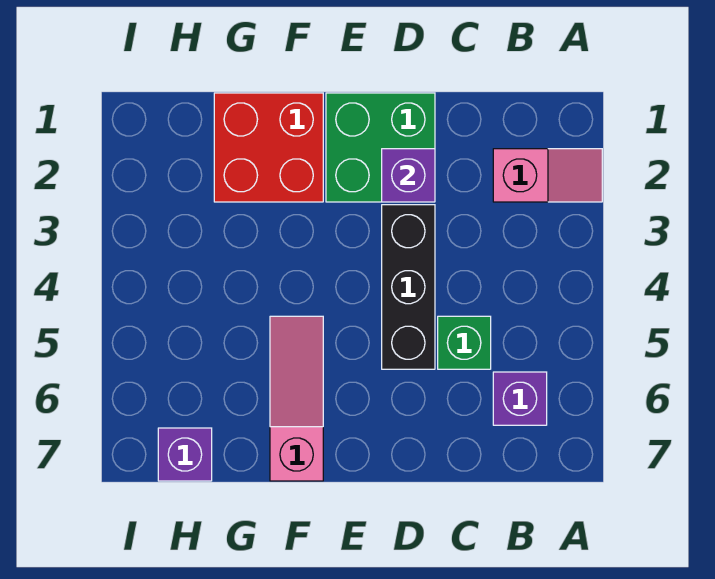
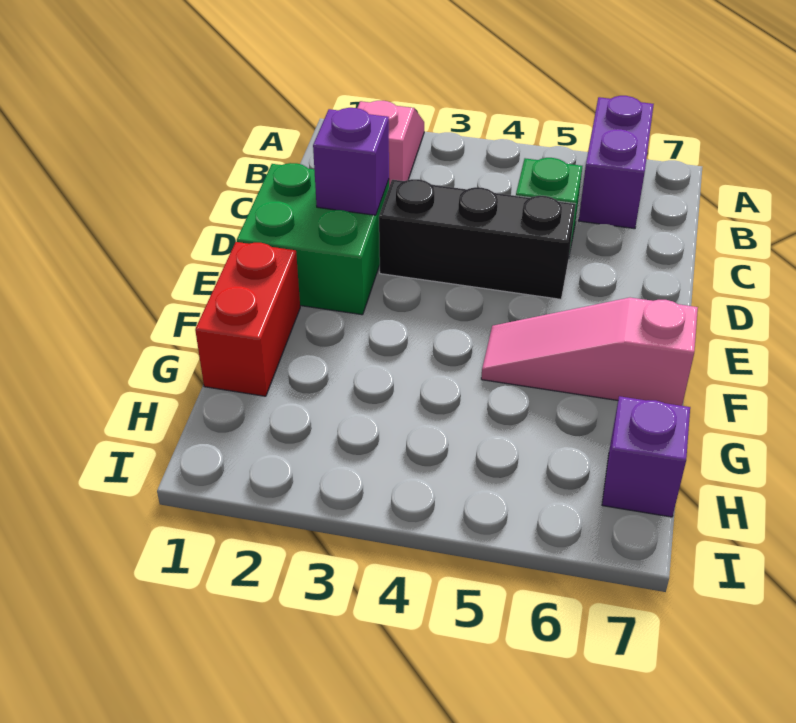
purple 1x1 brick [493,372,547,425] -> purple 1x2 brick [579,96,654,229]
red 2x2 brick [214,93,323,202] -> red 1x2 brick [195,242,300,396]

